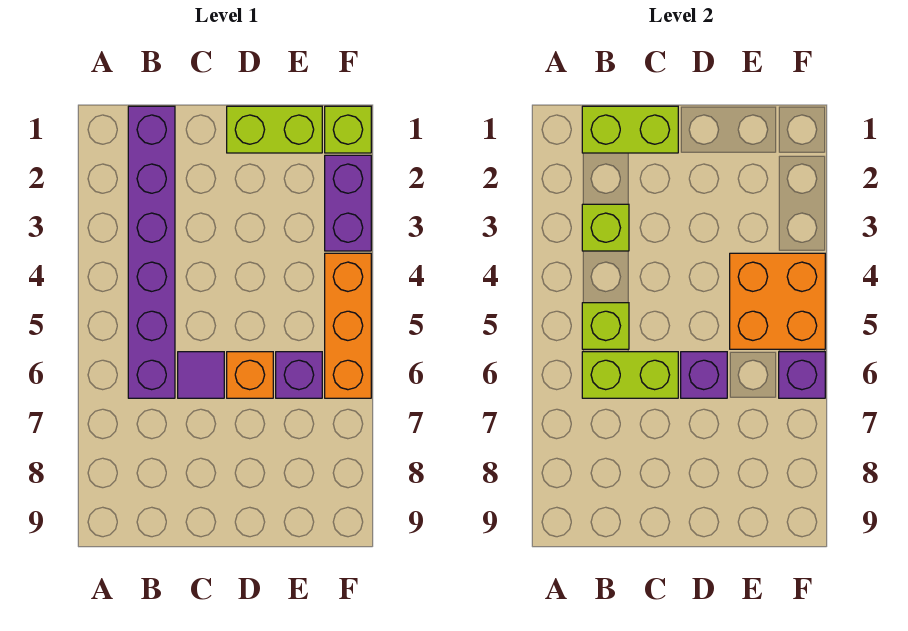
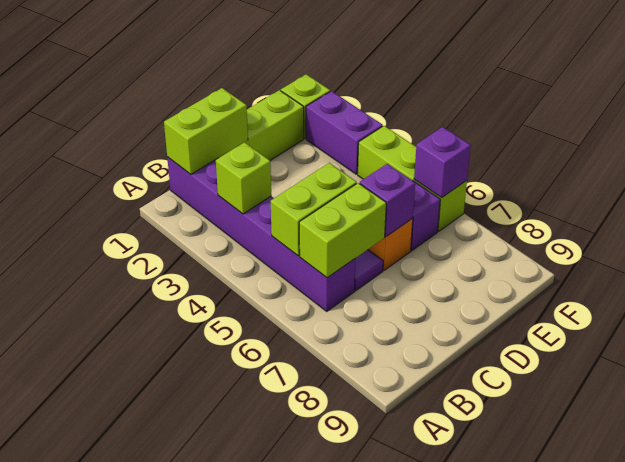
lime 1x1 brick [582,303,629,349] -> lime 1x2 brick [271,163,357,256]
orange 2x2 brick [730,253,825,349] -> none
orange 1x3 brick [325,253,371,398] -> lime 1x3 brick [358,126,467,231]

